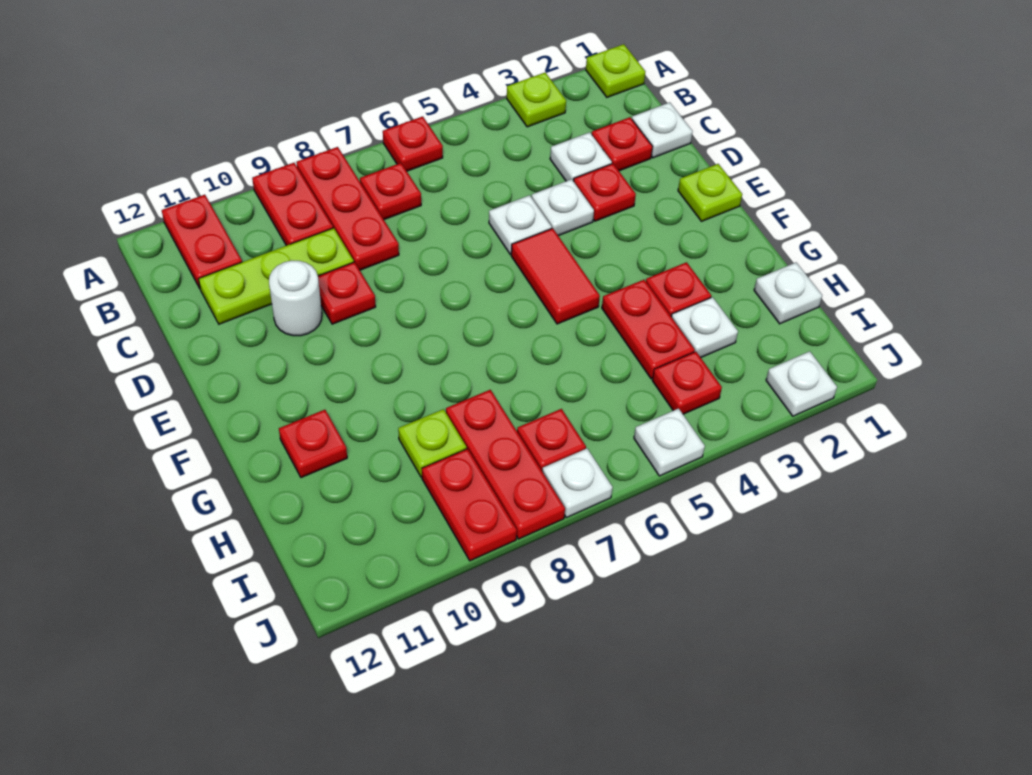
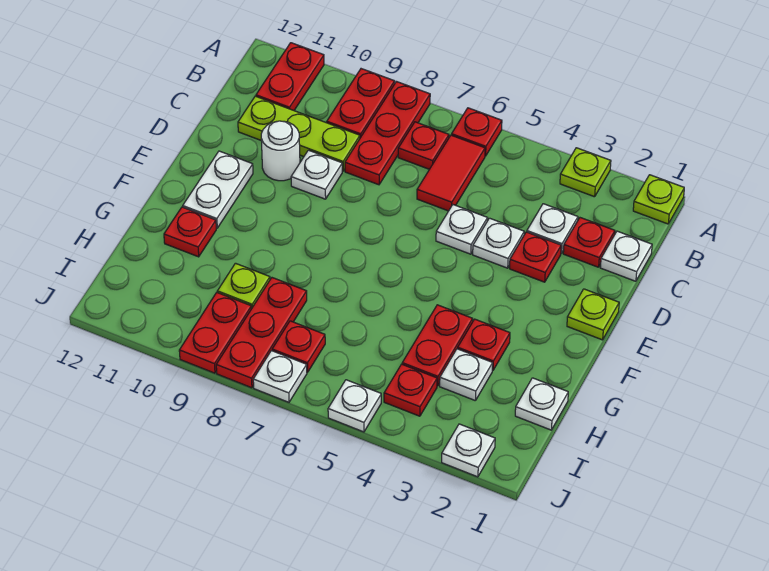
red 1x1 plate [318,262,376,324] -> white 1x1 plate [291,150,342,199]
red 1x2 tile [511,228,600,324] -> red 1x2 tile moved to [417,135,485,211]
none -> white 1x2 plate [183,151,253,228]

